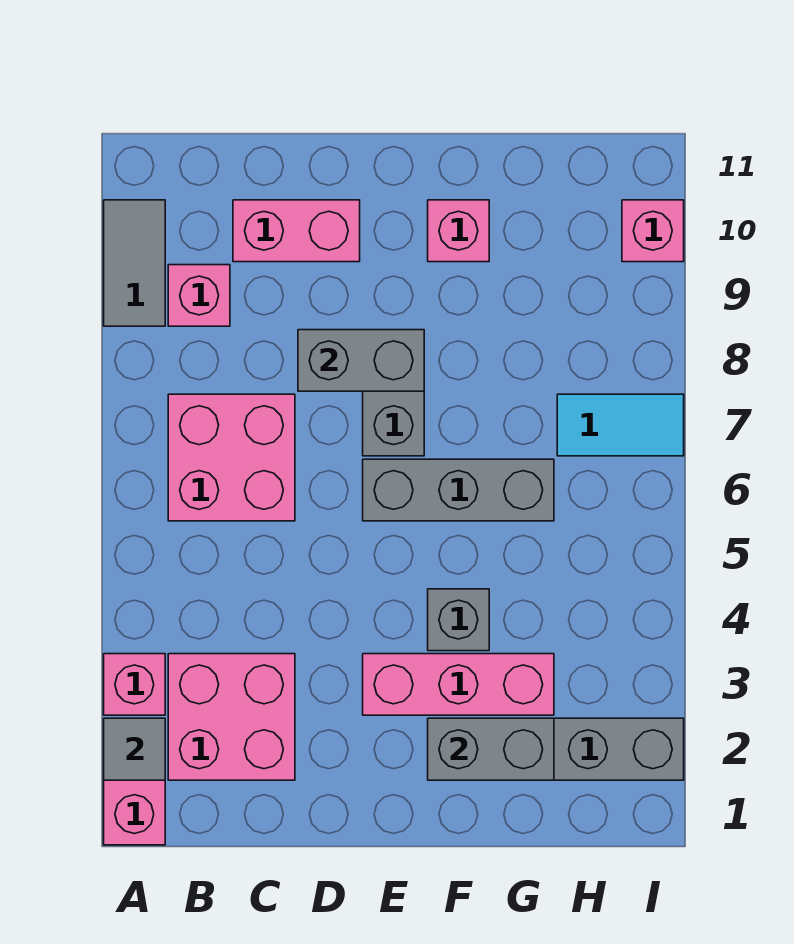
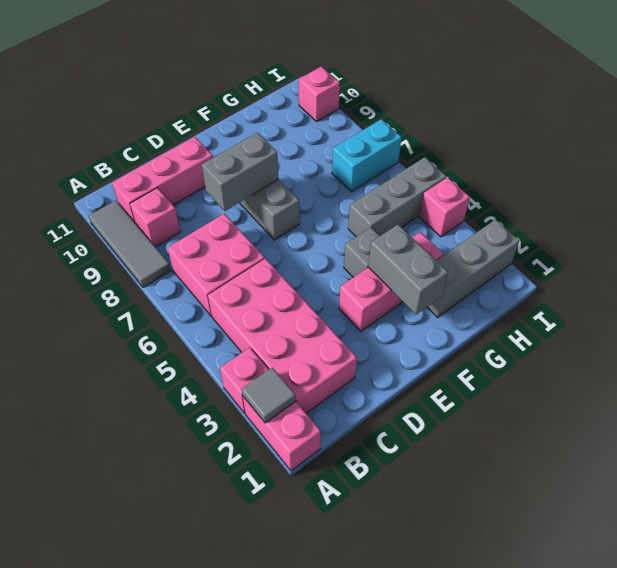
grey 1x2 tile [104,200,165,326] -> grey 1x3 tile [89,200,171,288]
pink 2x2 brick [168,654,295,780] -> pink 2x4 brick [208,258,357,413]
pink 1x2 brick [233,200,360,262] -> pink 1x3 brick [112,137,213,224]
grey 1x3 brick [363,459,554,521] -> grey 1x3 brick moved to [348,157,446,237]
grey 1x2 brick [428,718,554,780] -> grey 1x2 brick turned to [368,225,448,315]
pink 1x1 brick [428,200,489,262] -> pink 1x1 brick moved to [420,177,470,237]
cyan 1x2 tile [557,394,684,456] -> cyan 1x2 brick [332,119,402,192]

